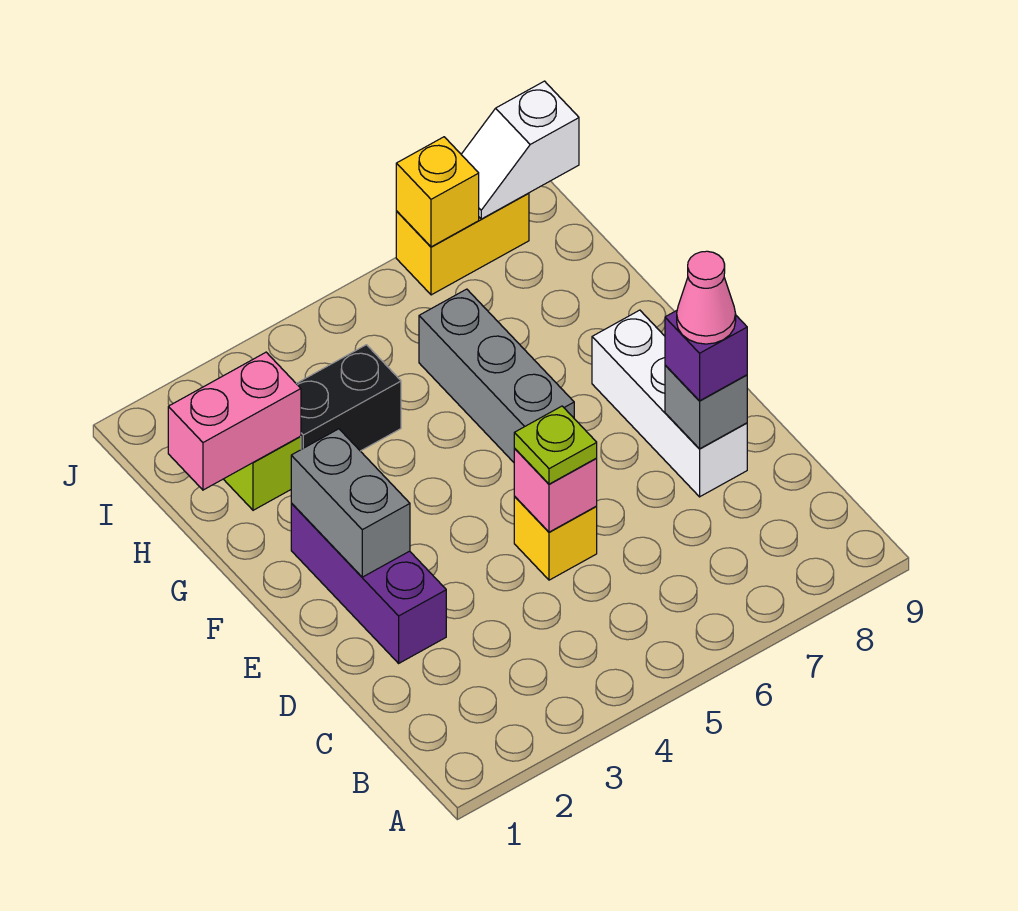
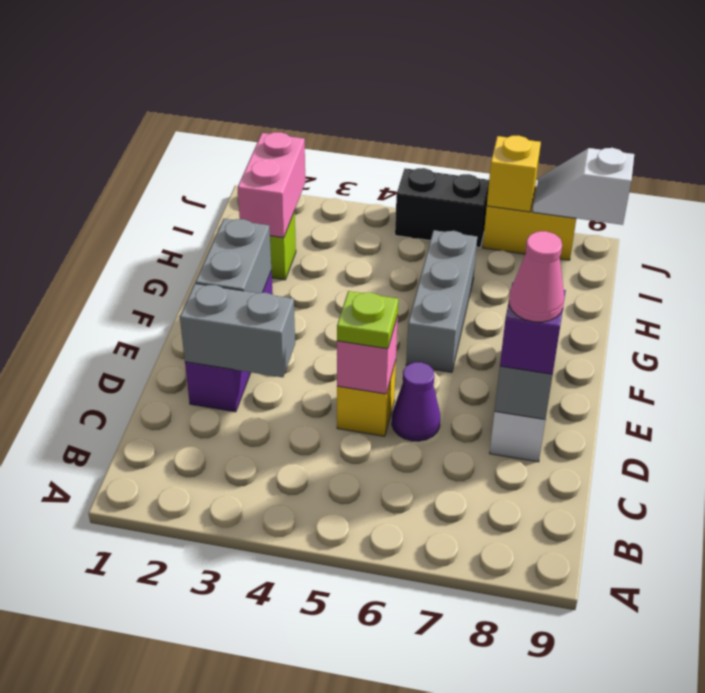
none -> grey 1x2 brick [180,284,295,377]
none -> purple 1x1 cone [392,362,440,441]
pink 1x2 brick [168,352,301,490] -> pink 1x2 brick turned to [238,132,305,238]
black 1x2 brick [296,345,401,451] -> black 1x2 brick moved to [395,168,489,248]

